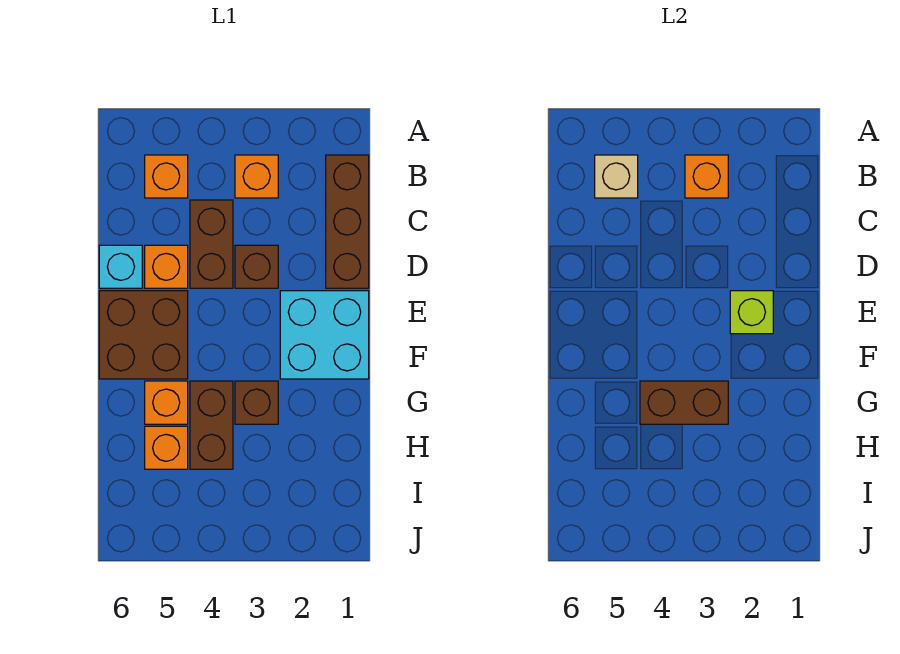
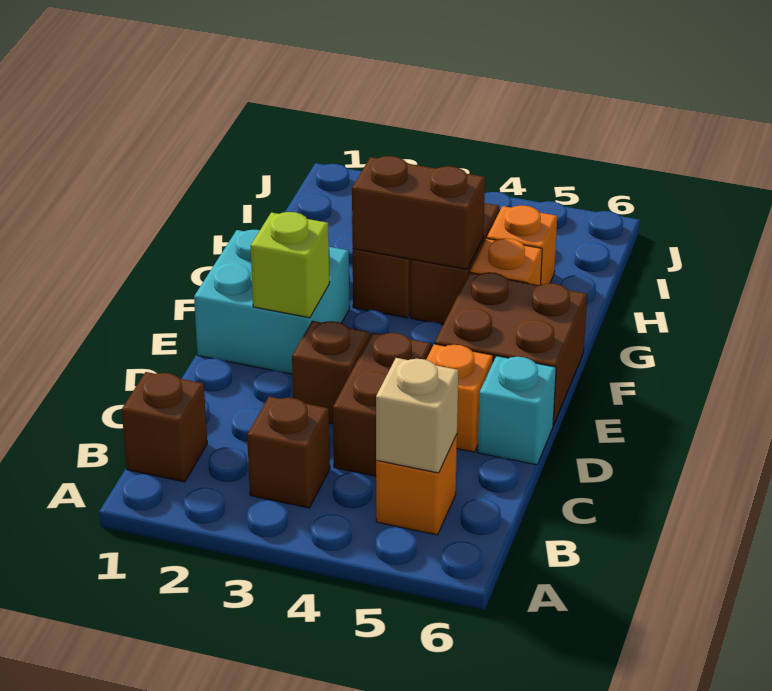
brown 1x3 brick [326,155,369,288] -> brown 1x1 brick [122,372,207,482]
orange 1x1 brick [235,155,278,198] -> brown 1x1 brick [247,397,330,508]
orange 1x1 brick [685,155,728,198] -> none

